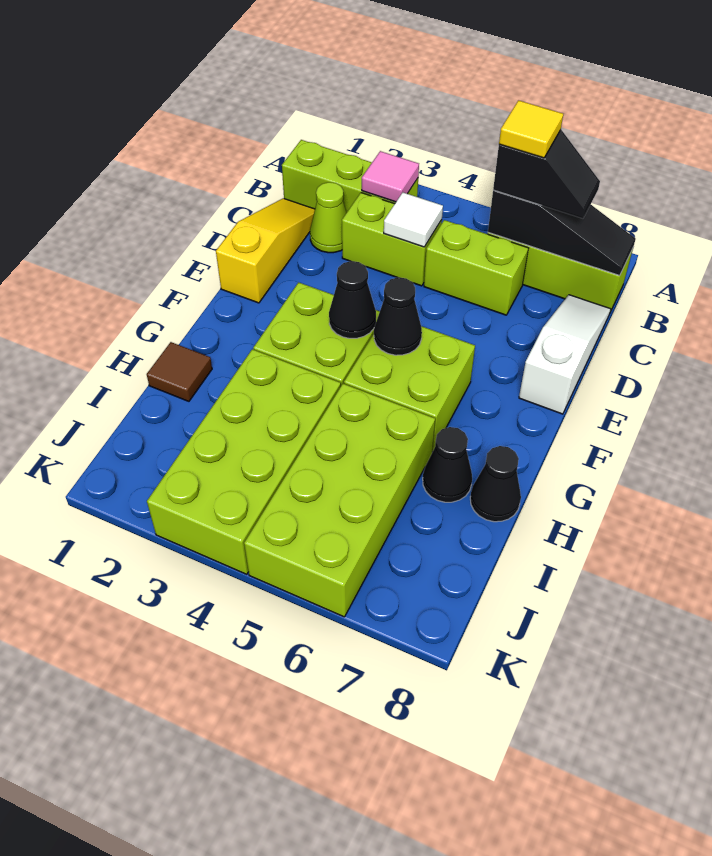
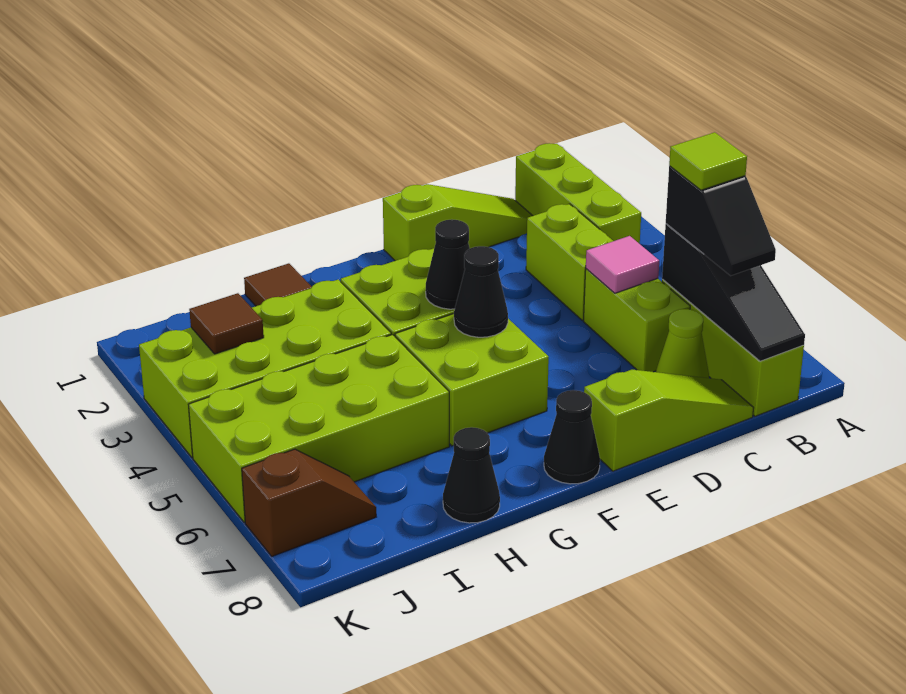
pink 1x1 tile [362,151,419,202] -> pink 1x1 tile moved to [586,236,659,293]
yellow 1x1 tile [499,100,563,158] -> lime 1x1 tile [669,132,747,190]
yellow 1x3 slope [216,198,315,303] -> lime 1x3 slope [383,184,533,261]
lime 1x1 cone [310,182,347,253] -> lime 1x1 cone moved to [656,309,709,378]
white 1x1 tile [384,193,443,247] -> none
white 1x3 slope [519,295,611,414] -> lime 1x3 slope [584,370,754,471]
black 1x1 cone [423,427,472,502] -> black 1x1 cone moved to [544,390,600,484]
none -> brown 1x1 tile [189,293,264,354]
none -> brown 1x2 slope [242,449,376,556]

